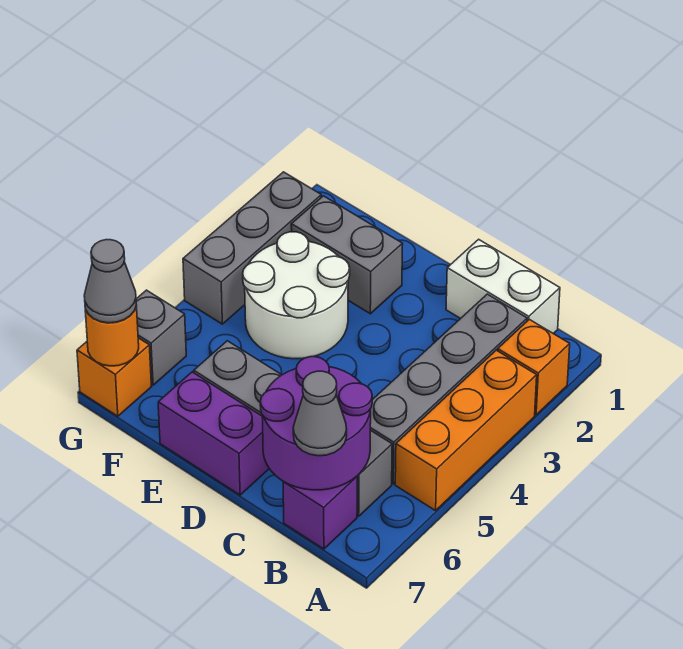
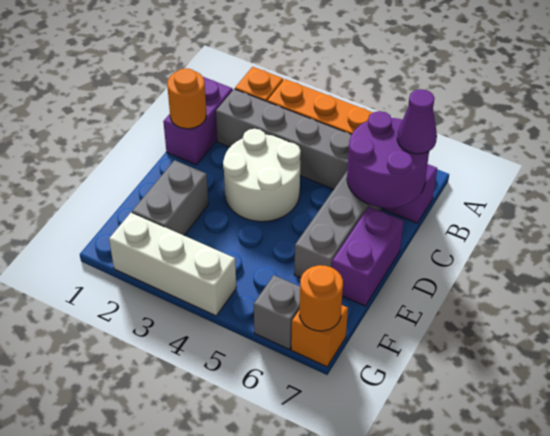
white 1x2 brick [446,239,560,334] -> purple 1x2 brick [163,77,233,165]
grey 1x1 cone [293,371,347,456] -> purple 1x1 cone [397,89,437,154]
none -> orange 1x1 round brick [167,68,206,129]
white 2x2 round brick [243,232,350,359] -> white 2x2 round brick moved to [223,129,301,222]
grey 1x3 brick [183,172,321,324] -> white 1x3 brick [109,213,236,316]
grey 1x1 cone [84,240,136,323] -> none

